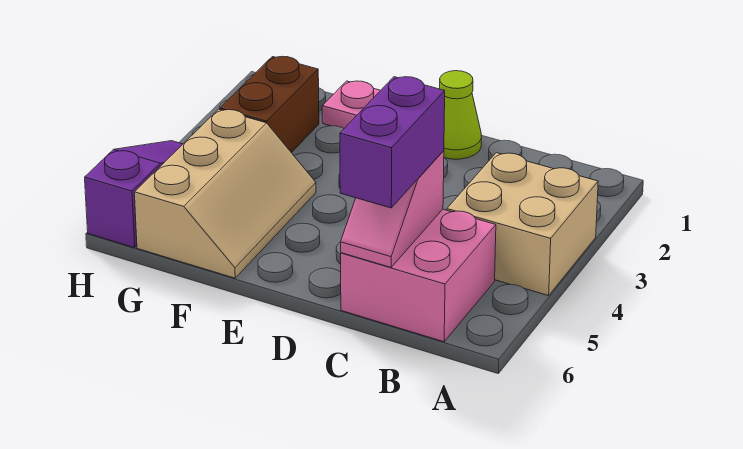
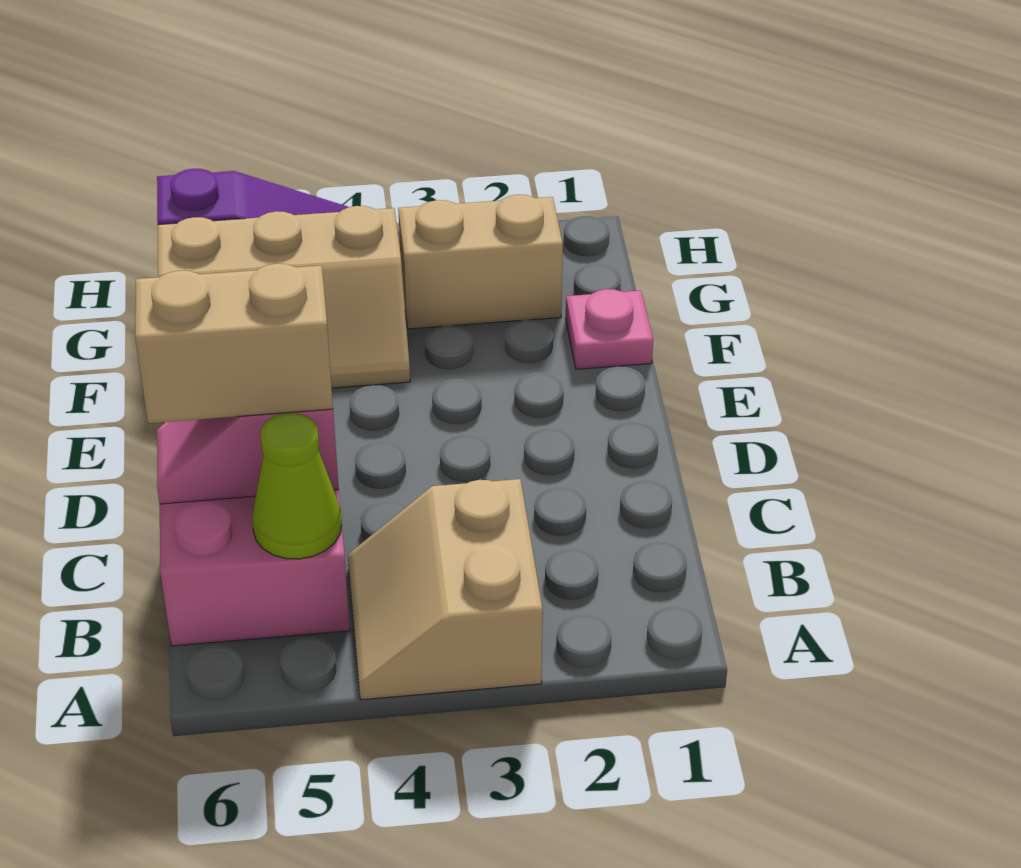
tan 2x2 brick [447,153,598,296] -> tan 2x2 slope [348,479,543,700]
purple 1x2 brick [340,77,445,208] -> tan 1x2 brick [135,264,333,423]
lime 1x1 cone [440,71,482,159] -> lime 1x1 cone moved to [252,413,342,559]
brown 1x2 brick [220,56,319,153] -> tan 1x2 brick [398,195,563,329]

